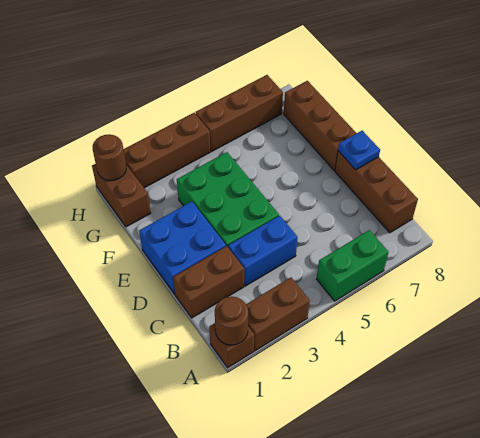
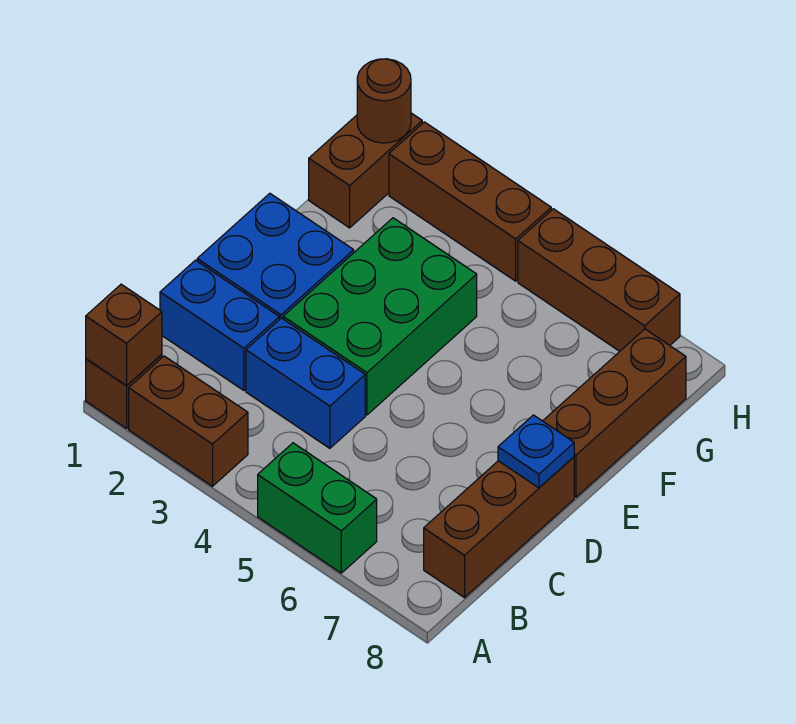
brown 1x1 round brick [215,297,248,345] -> brown 1x1 brick [86,284,162,386]
brown 1x2 brick [173,246,244,318] -> blue 1x2 brick [160,260,279,390]

